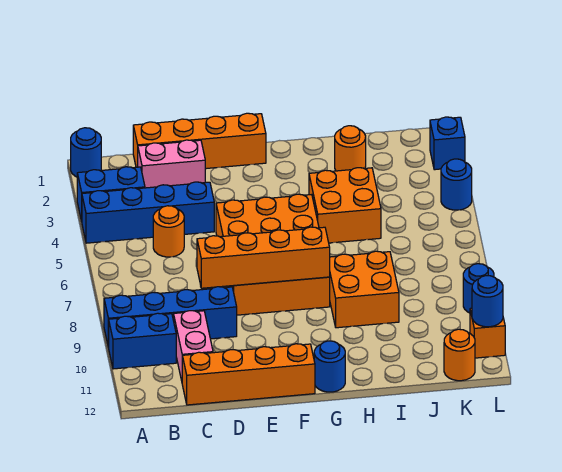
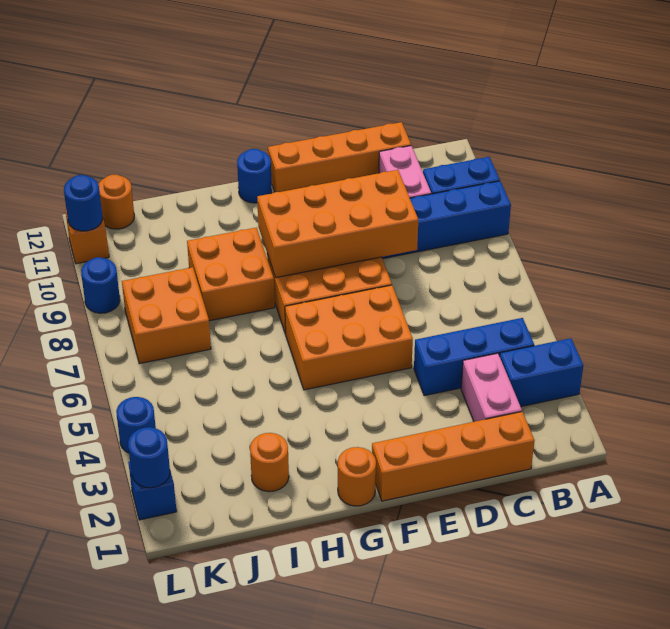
blue 1x1 round brick [71,128,101,177] -> blue 1x1 round brick moved to [128,427,170,488]
blue 1x4 brick [82,182,214,243] -> blue 1x3 brick [414,318,534,396]
pink 1x2 brick [138,140,205,188] -> pink 1x2 brick turned to [461,353,522,422]
orange 1x1 round brick [153,206,184,257] -> orange 1x1 round brick moved to [338,447,376,506]
orange 1x4 brick [197,227,330,288] -> orange 2x4 brick [257,170,418,278]
orange 2x2 brick [309,168,381,243] -> orange 2x2 brick moved to [122,267,211,364]

